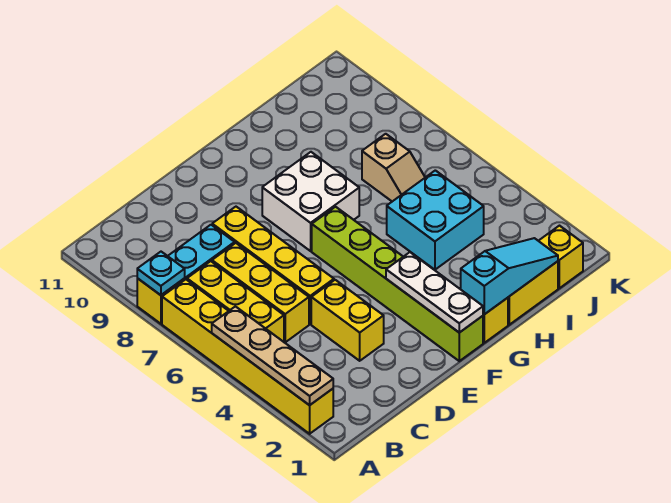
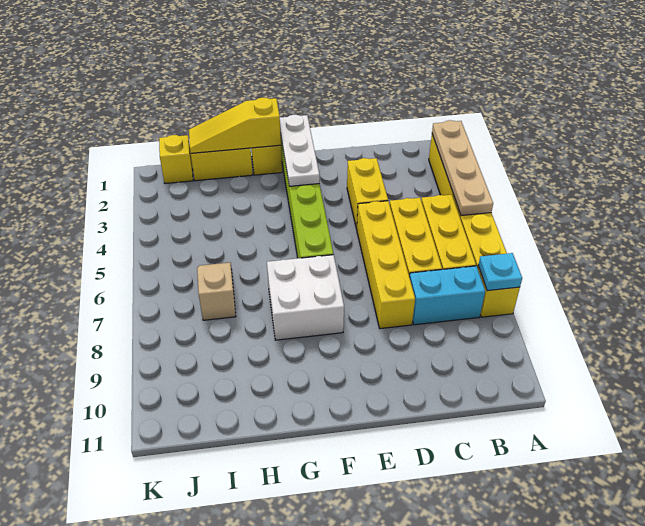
cyan 1x3 slope [461,238,558,314] -> yellow 1x3 slope [189,97,281,153]
cyan 2x2 brick [387,170,484,270] -> none

